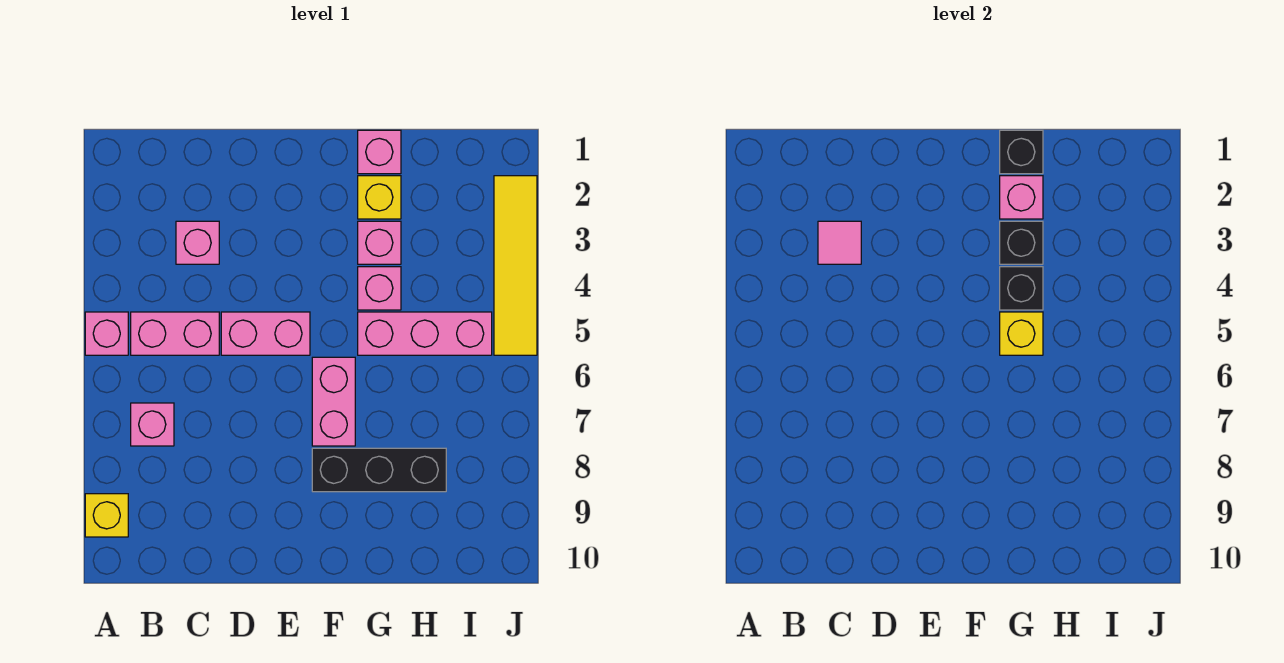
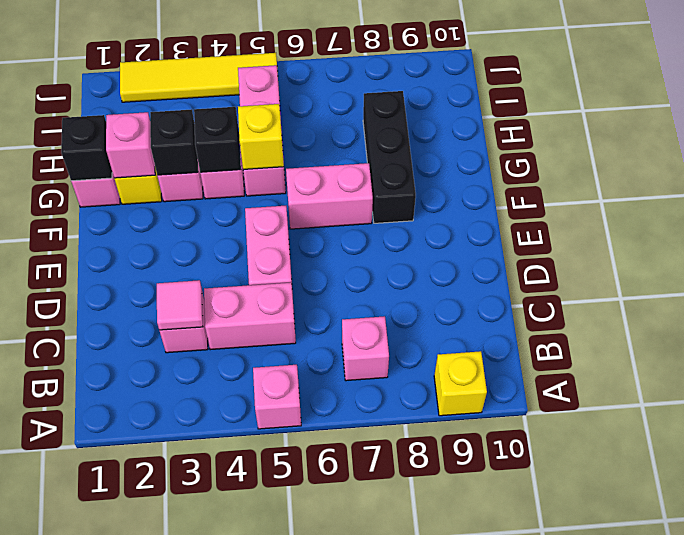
pink 1x2 brick [131,312,219,355] -> pink 1x2 brick turned to [204,282,296,350]

